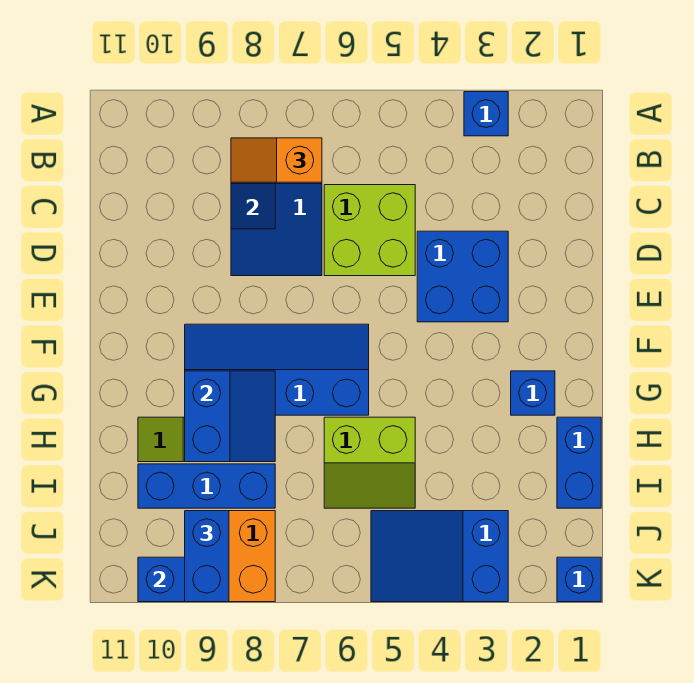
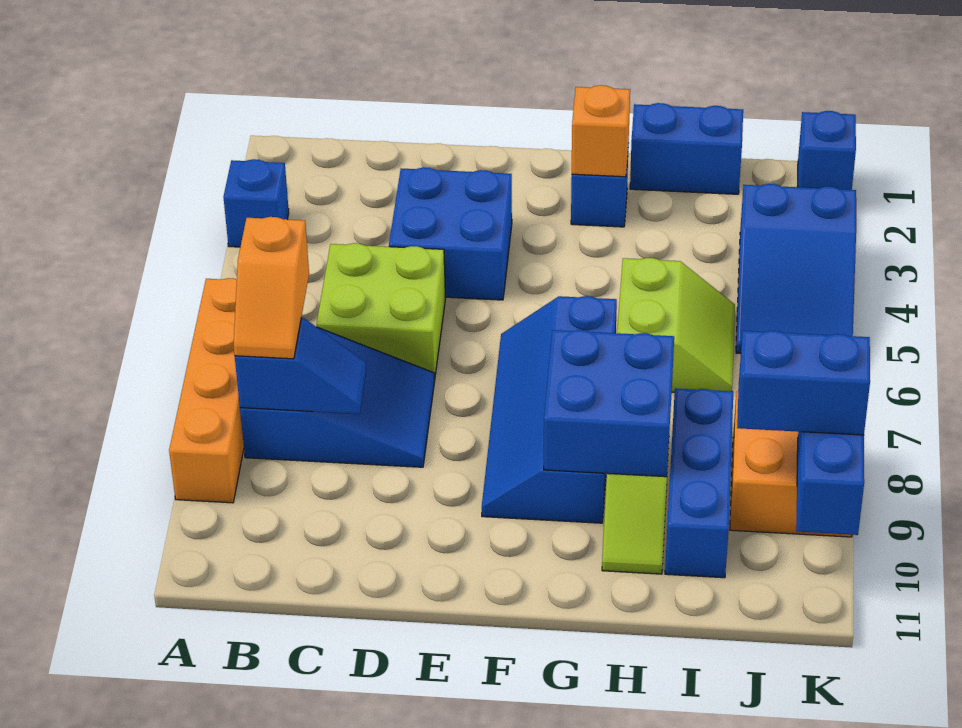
none -> orange 1x4 brick [169,278,244,503]
none -> orange 1x1 brick [572,85,630,177]
blue 2x2 slope [185,371,275,462] -> blue 2x2 brick [544,330,674,477]

